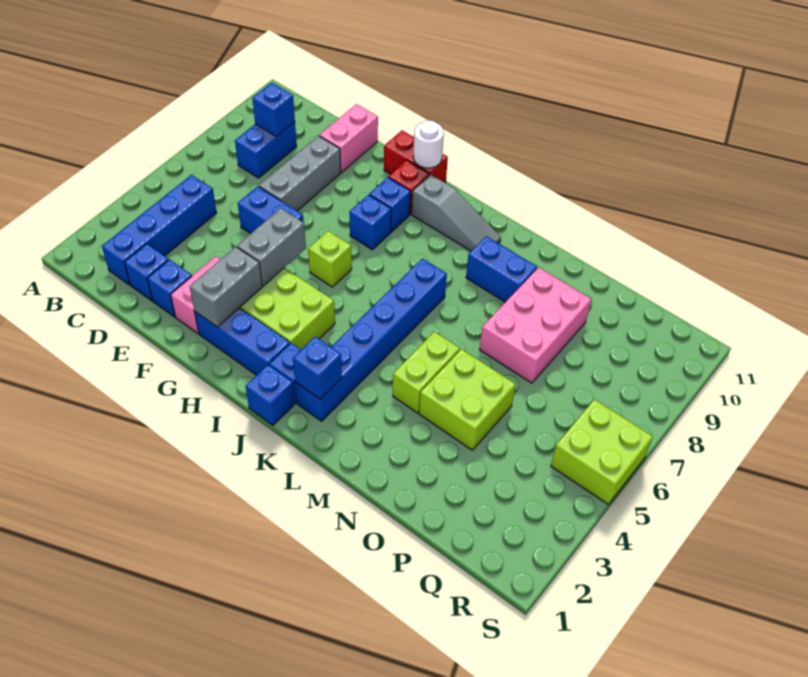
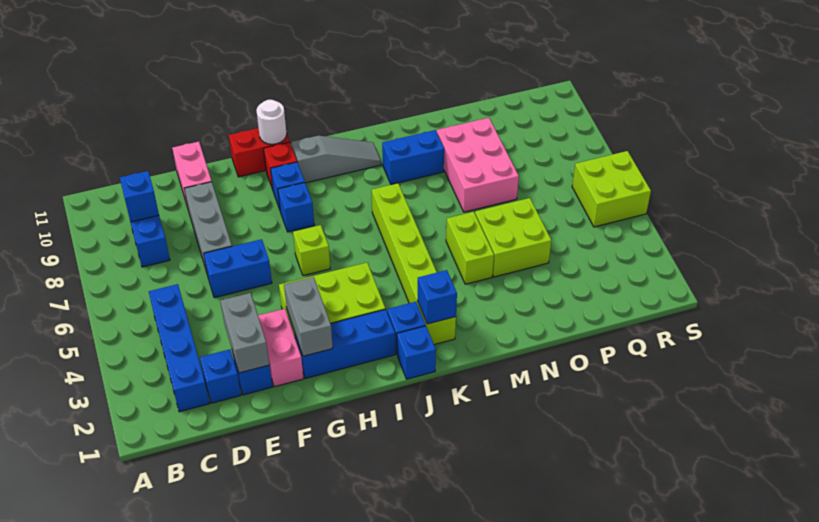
grey 1x2 brick [237,208,306,286] -> grey 1x2 brick moved to [221,293,269,373]
blue 1x6 brick [295,259,447,421] -> lime 1x6 brick [372,183,456,345]

